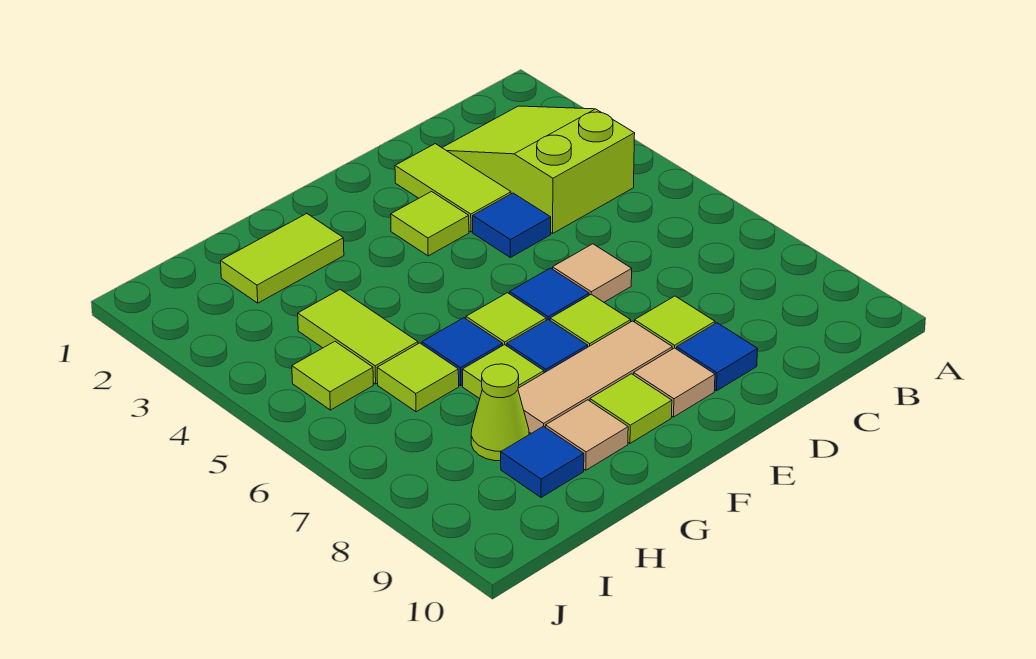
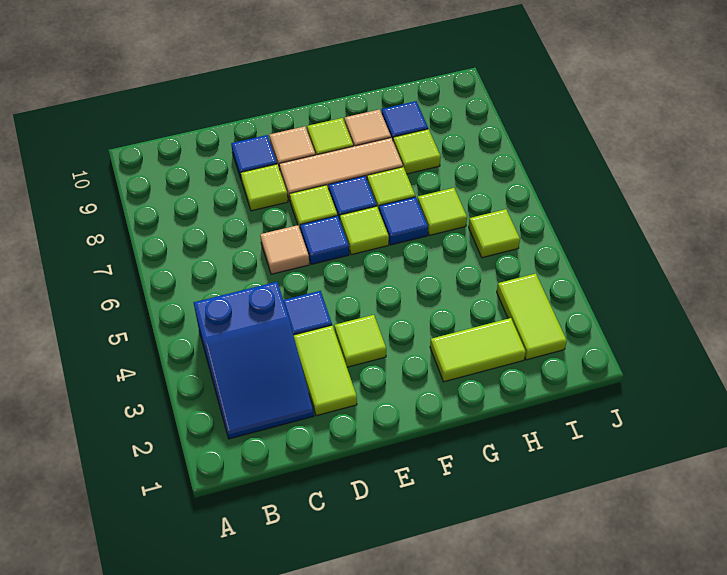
lime 2x3 slope [442,106,635,233] -> blue 2x3 slope [194,282,314,439]
lime 1x2 tile [298,290,418,384] -> lime 1x2 tile moved to [497,274,567,360]
lime 1x1 cone [471,364,529,461] -> lime 1x1 tile [393,129,441,174]

